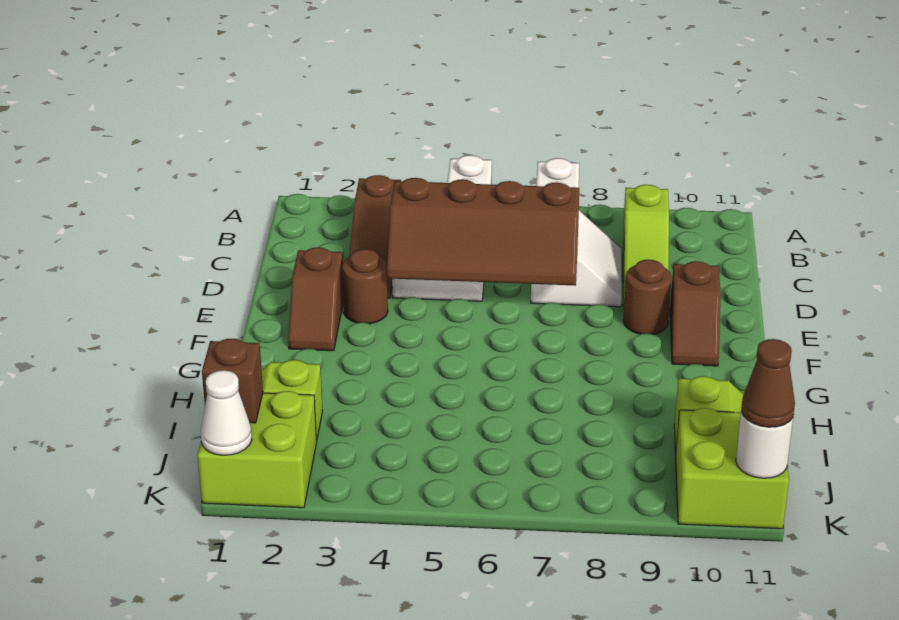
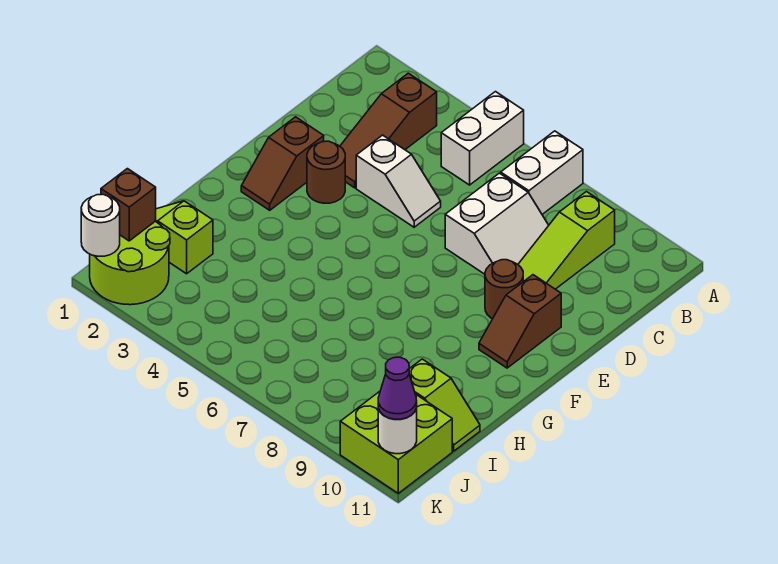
brown 2x4 slope [387,178,579,286] -> none
lime 2x2 brick [198,391,317,508] -> lime 2x2 round brick [90,221,170,305]
white 1x1 cone [201,370,252,455] -> white 1x1 round brick [81,194,120,256]
brown 1x1 cone [741,339,795,427] -> purple 1x1 cone [378,357,417,419]

